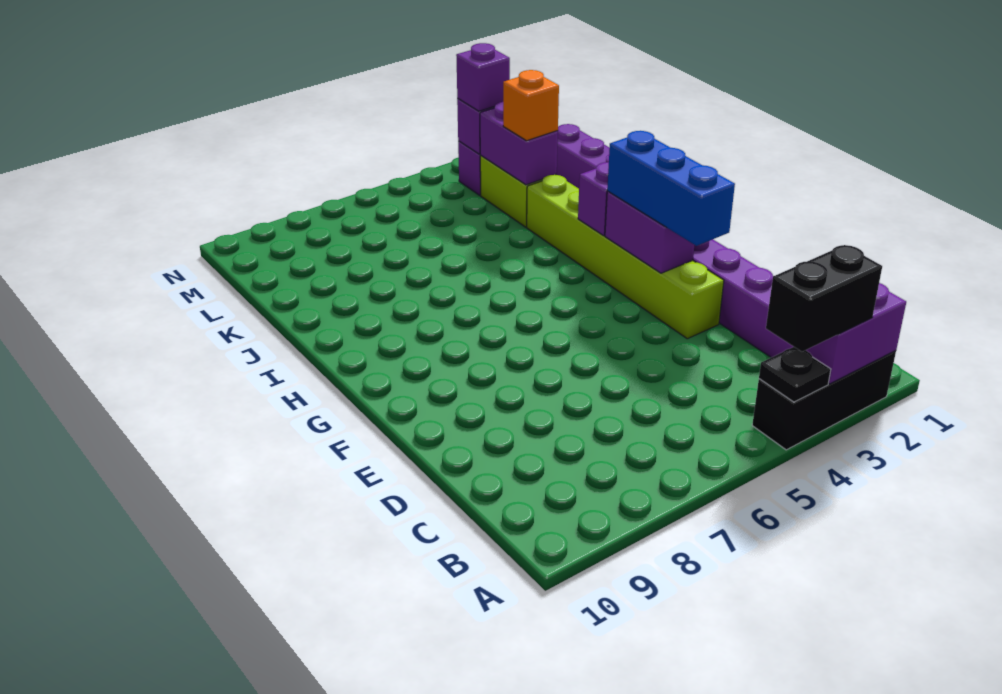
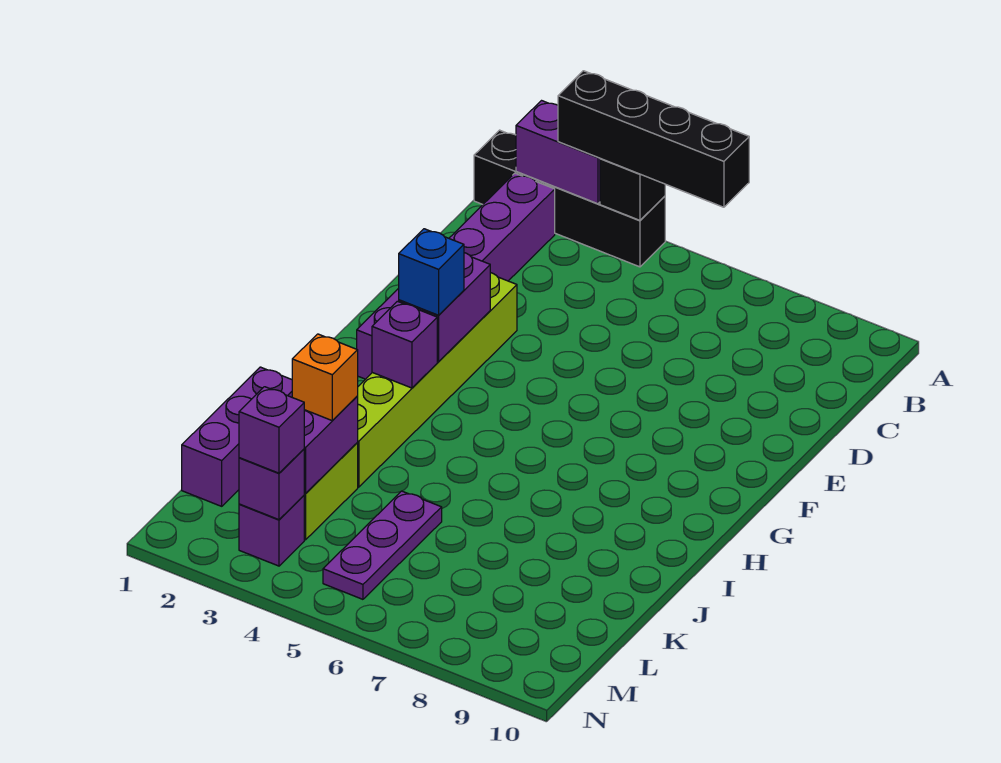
black 1x3 brick [752,351,896,450] -> black 1x4 brick [474,130,665,267]
black 1x2 brick [766,245,882,352] -> black 1x4 brick [558,71,749,207]
black 1x1 plate [759,347,831,402] -> black 1x1 brick [600,159,665,220]
blue 1x3 brick [607,131,735,246] -> blue 1x1 brick [399,229,464,315]
none -> purple 1x3 plate [323,491,442,599]

